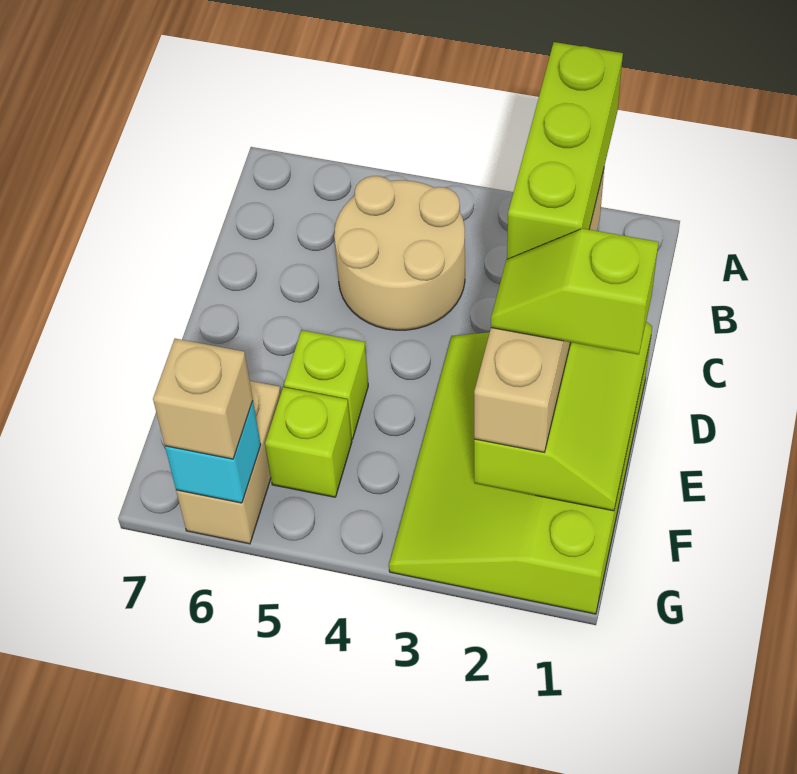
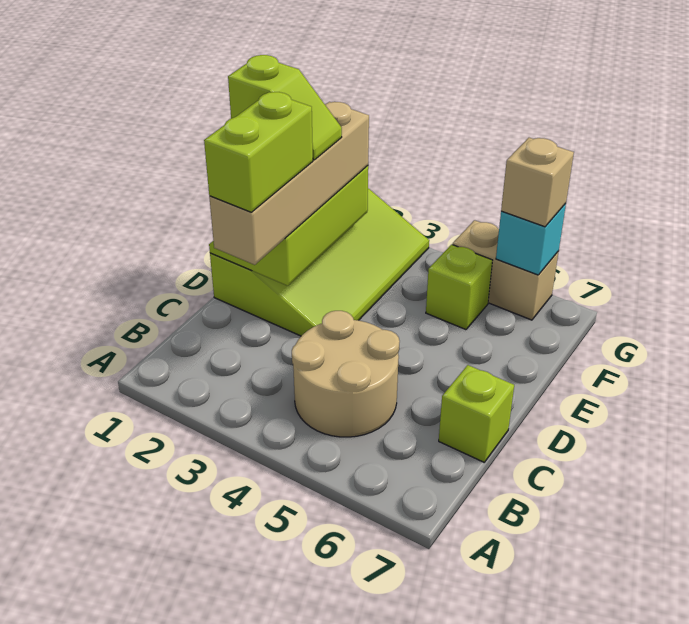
lime 1x3 brick [507,42,623,259] -> lime 1x2 brick [204,92,313,212]
lime 1x1 brick [284,330,368,439] -> lime 1x1 brick moved to [439,365,514,462]
tan 1x2 brick [176,381,281,544] -> tan 1x2 brick turned to [453,220,559,320]

